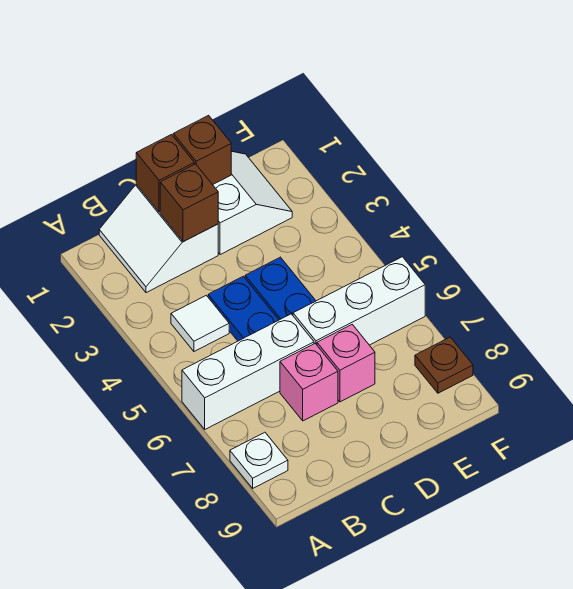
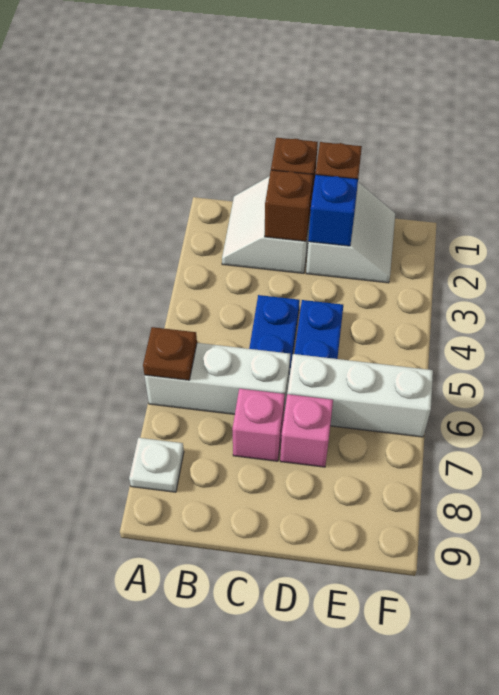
white 1x1 tile [171,295,229,352] -> none
none -> blue 1x1 brick [308,175,358,246]
brown 1x1 plate [415,337,473,393] -> brown 1x1 plate moved to [143,327,197,380]

